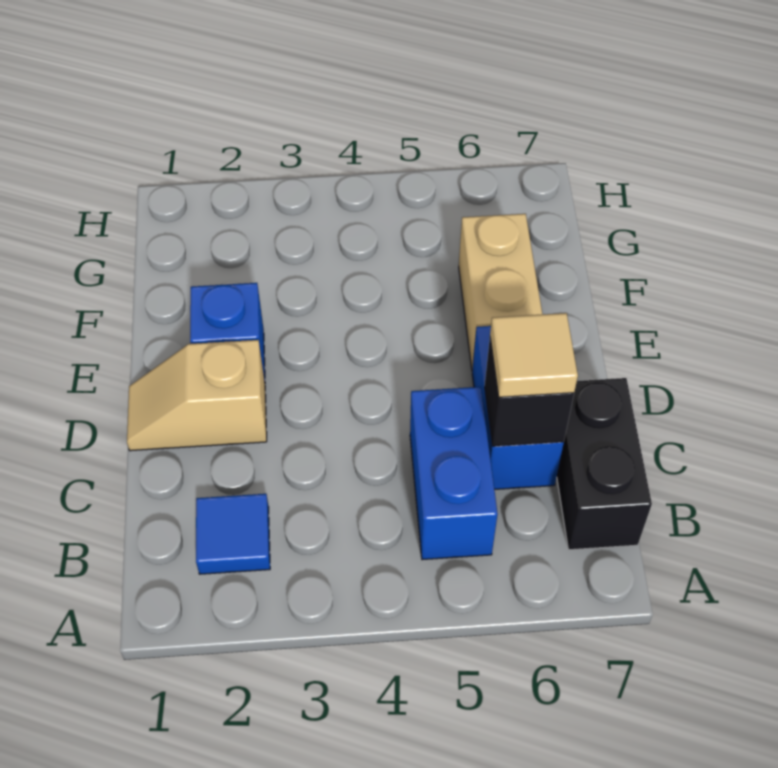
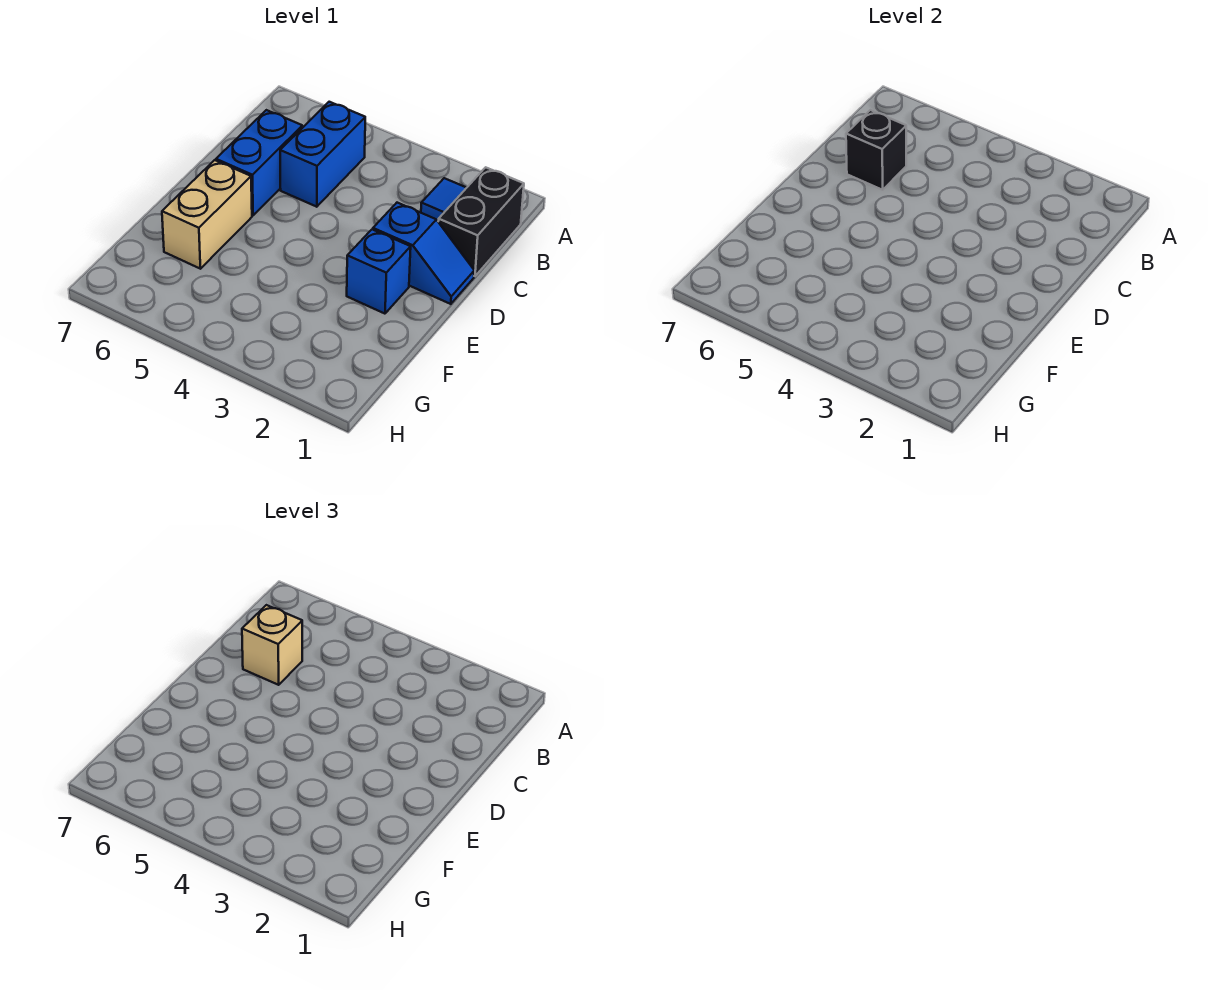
black 1x2 brick [557,378,652,550] -> black 1x2 brick moved to [438,167,524,276]
tan 1x1 tile [490,313,578,397] -> tan 1x1 brick [242,605,302,685]
tan 1x2 slope [127,340,267,451] -> blue 1x2 slope [373,203,474,304]

